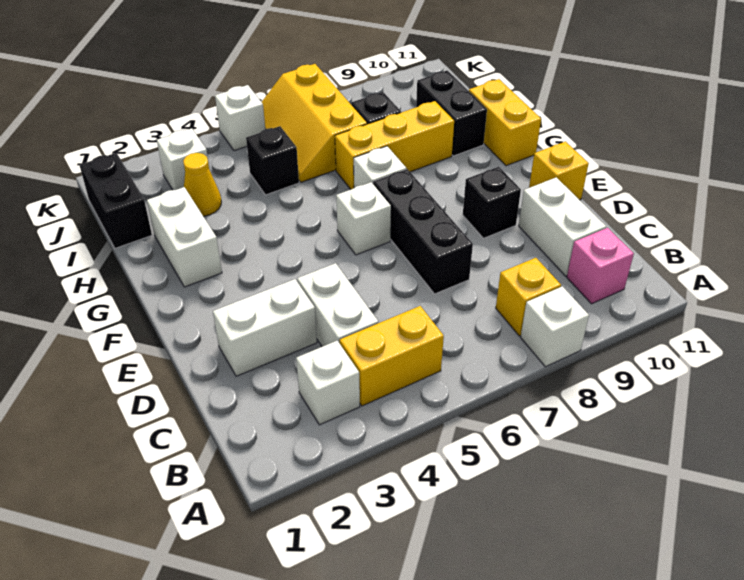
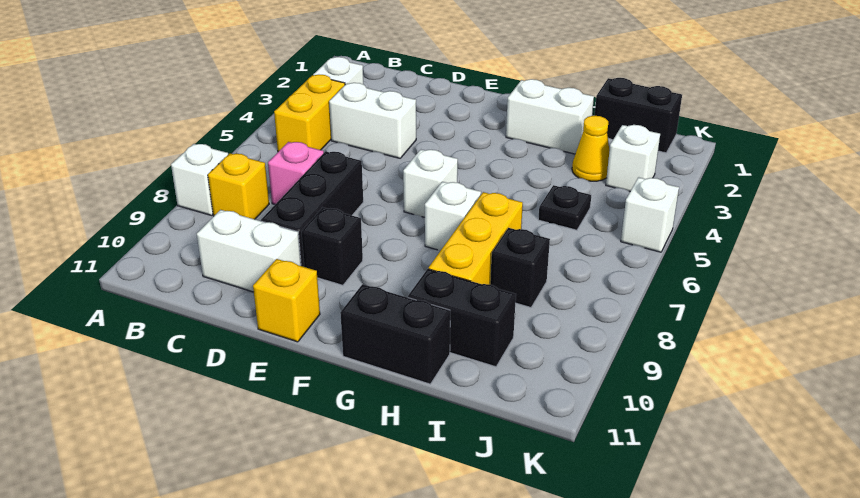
pink 1x1 brick [567,228,634,304] -> pink 1x1 brick moved to [268,142,324,204]
white 1x2 brick [213,279,317,376] -> none
black 1x3 brick [373,169,473,294] -> black 1x3 brick turned to [261,151,363,267]
yellow 1x2 brick [469,79,541,166] -> black 1x2 brick [340,284,450,384]
black 1x1 brick [246,126,299,195] -> black 1x1 plate [538,185,591,230]
yellow 2x3 slope [262,64,367,182] -> none

